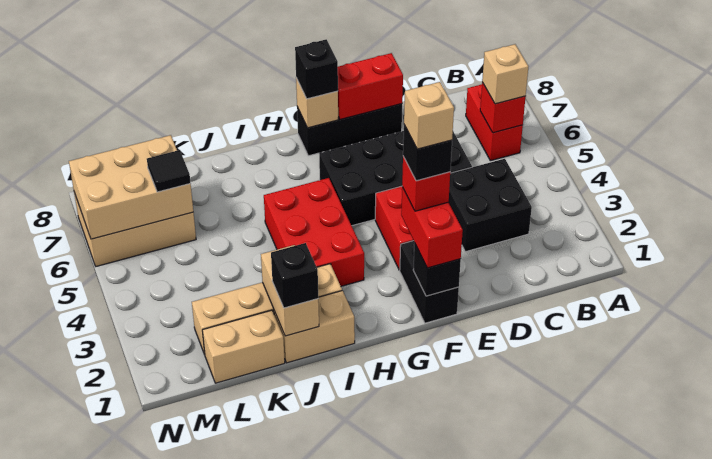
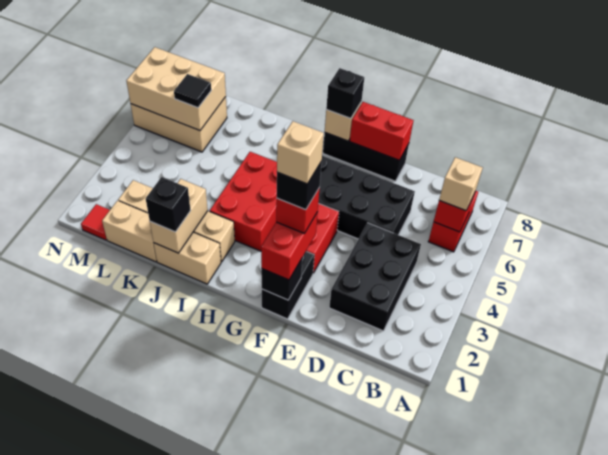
black 2x2 brick [449,159,532,252] -> black 2x3 brick [329,223,421,331]
none -> red 1x1 tile [81,204,110,240]

